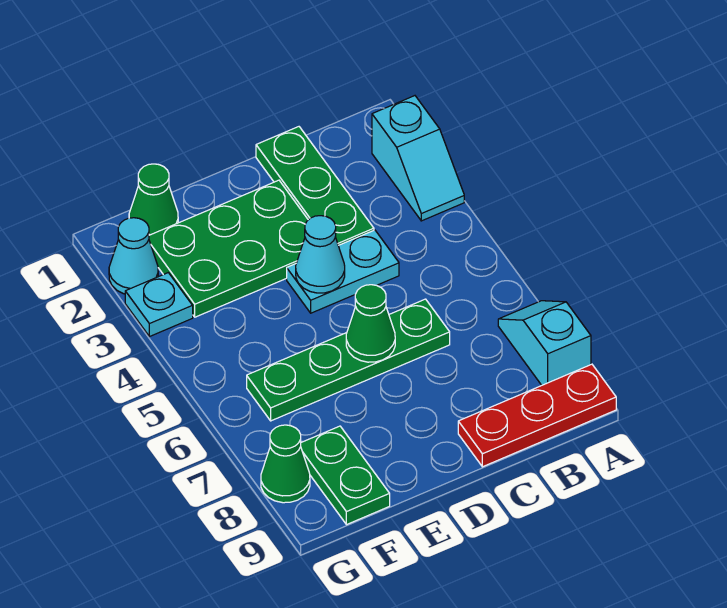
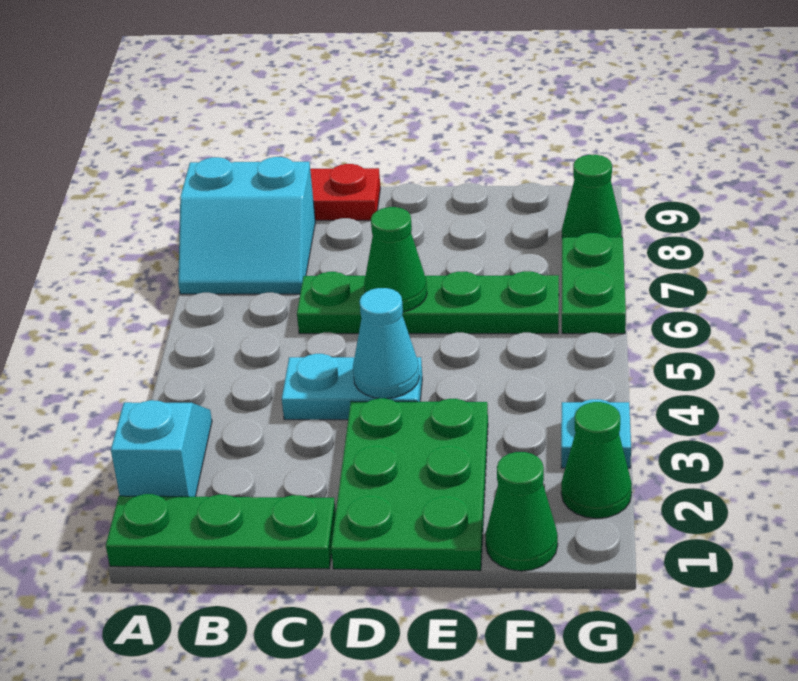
cyan 1x2 slope [498,301,591,385] -> cyan 2x2 slope [178,157,315,294]
green 1x3 plate [256,127,374,245] -> green 1x3 plate turned to [106,494,336,569]
green 2x3 plate [149,180,308,317] -> green 2x3 plate turned to [331,398,488,571]
green 1x2 plate [301,426,390,525] -> green 1x2 plate moved to [562,233,626,334]
cyan 1x1 cone [109,218,158,294] -> green 1x1 cone [561,402,632,518]

